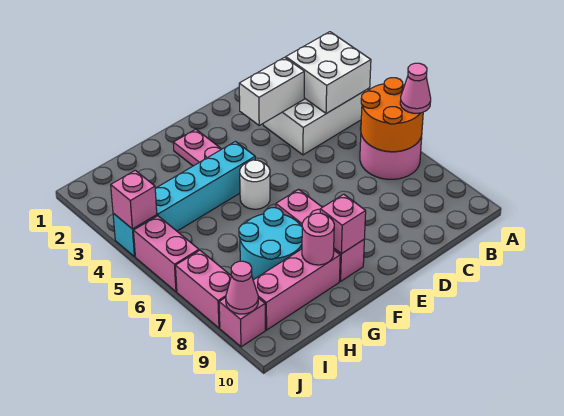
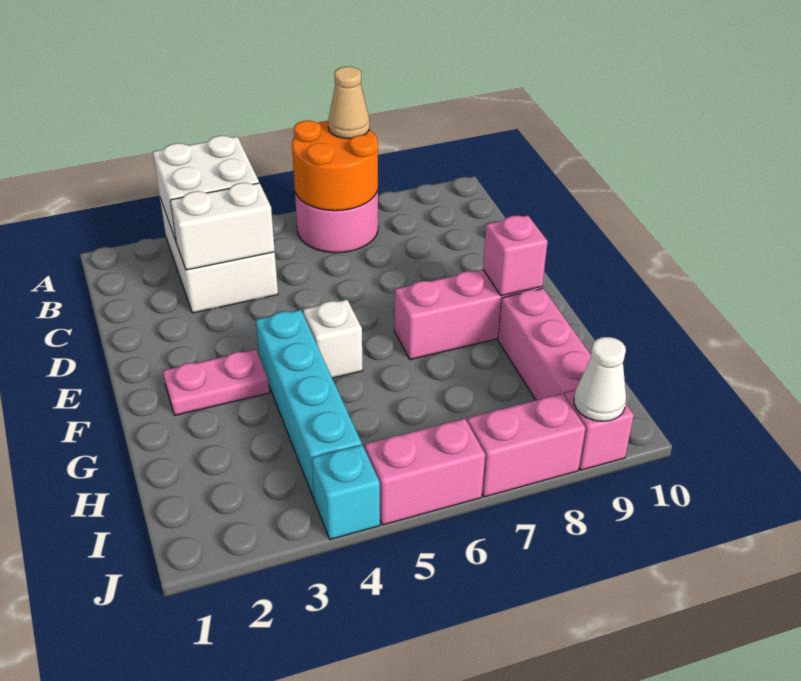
pink 1x1 cone [400,63,431,113] -> tan 1x1 cone [328,67,370,139]
white 1x2 brick [239,57,304,125] -> white 1x2 brick turned to [170,183,275,270]
white 1x1 round brick [240,160,270,209] -> white 1x1 brick [303,300,363,378]
cyan 2x2 round brick [239,208,302,280] -> none
pink 1x1 round brick [302,213,334,265] -> none
pink 1x1 brick [111,170,157,229] -> none
pink 1x1 cone [226,261,258,314] -> white 1x1 cone [574,337,626,421]

